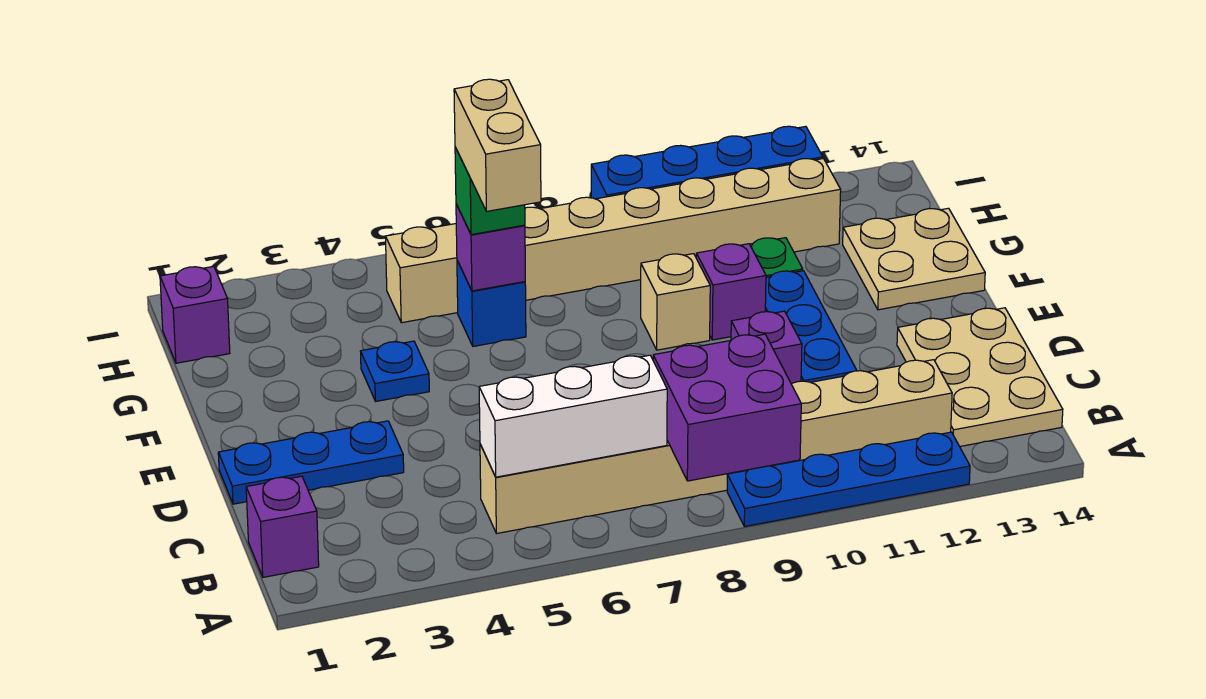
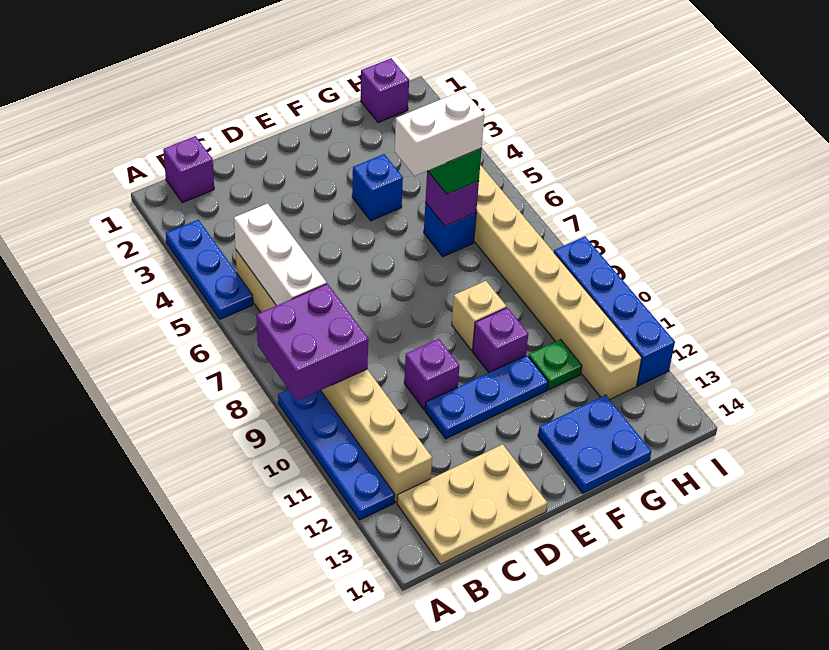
blue 1x3 plate [218,421,404,504] -> blue 1x3 plate moved to [166,220,253,319]
blue 1x1 plate [361,341,429,401] -> blue 1x1 brick [352,154,403,221]
tan 1x2 brick [454,79,541,211] -> white 1x2 brick [395,90,484,176]
tan 2x2 plate [843,208,985,310] -> blue 2x2 plate [538,395,651,493]

